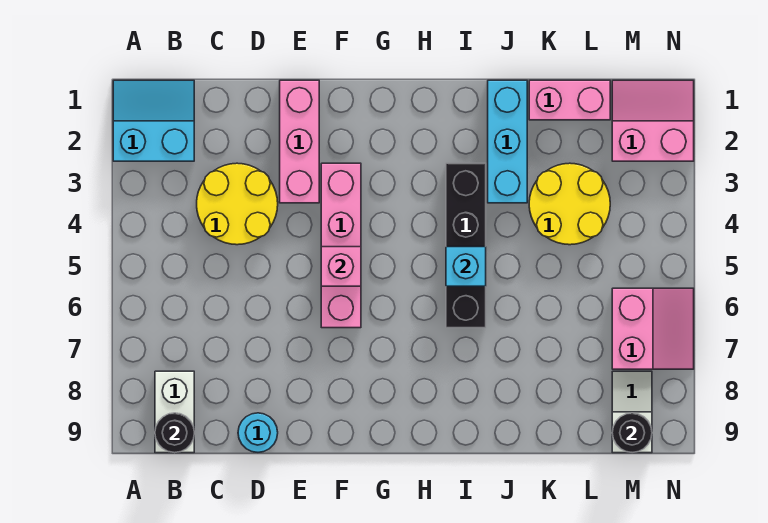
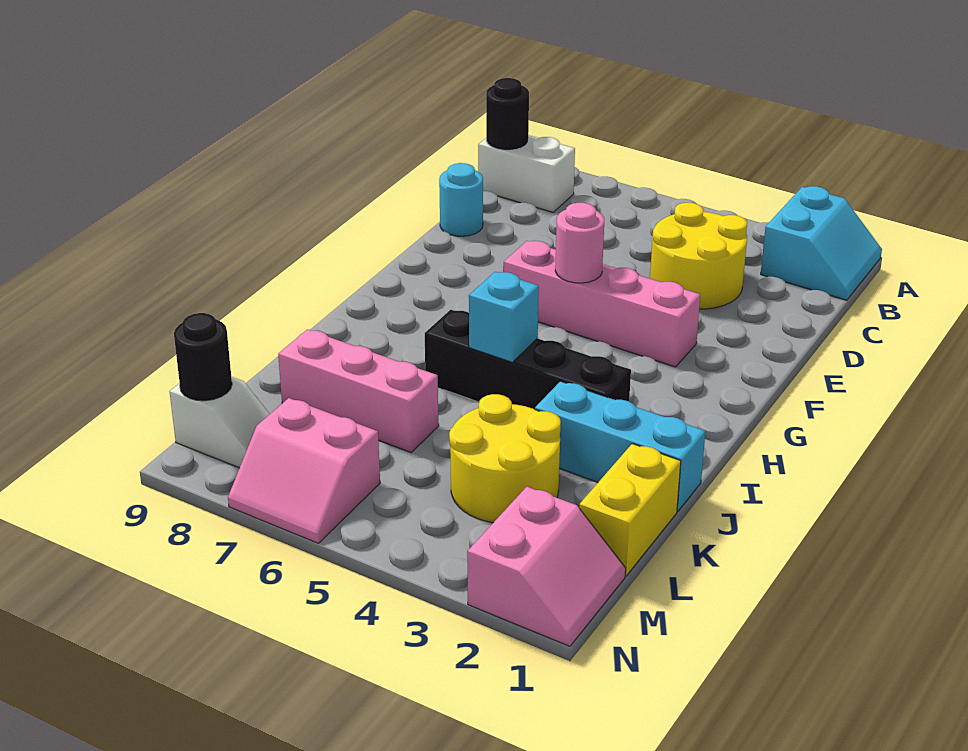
pink 1x3 brick [280,80,319,203] -> pink 1x3 brick moved to [278,330,439,452]
pink 1x1 brick [321,247,361,286] -> pink 1x1 round brick [555,203,604,283]
pink 1x2 brick [529,80,610,120] -> yellow 1x2 brick [579,444,681,576]

